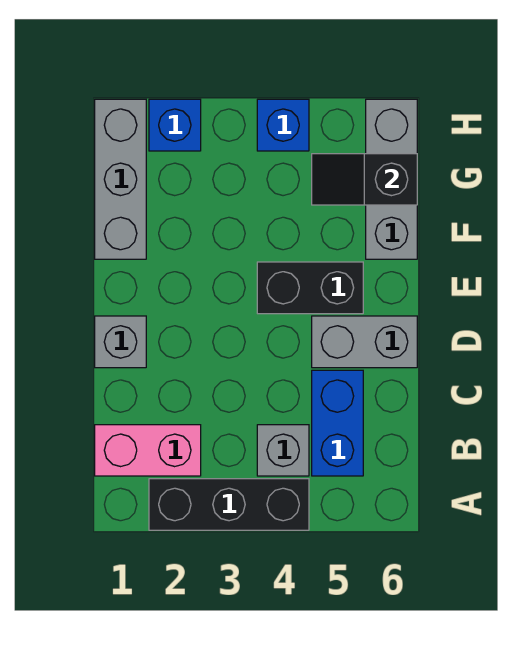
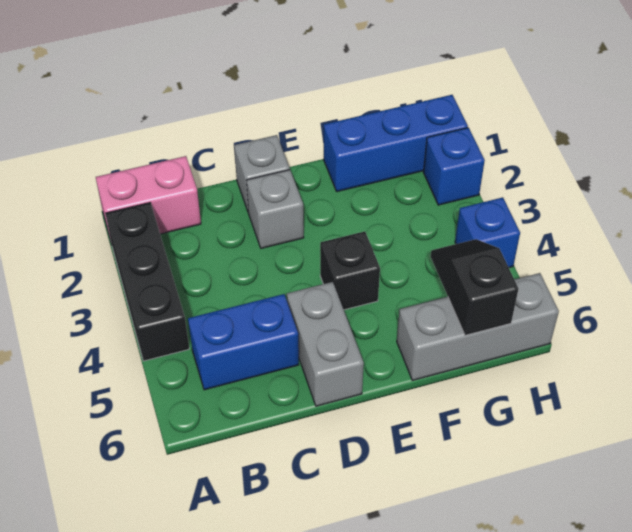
pink 1x2 brick [95,425,201,476] -> pink 1x2 brick turned to [96,156,201,240]
grey 1x1 brick [257,425,309,476] -> grey 1x1 brick moved to [247,170,304,248]
black 1x2 brick [257,262,363,314] -> black 1x1 brick [320,231,380,310]
grey 1x3 brick [95,99,146,259] -> blue 1x3 brick [324,95,468,192]

